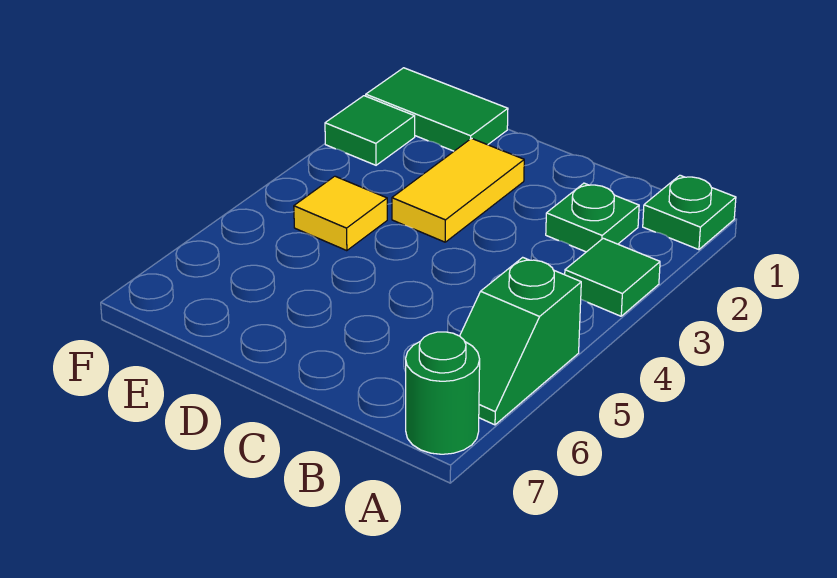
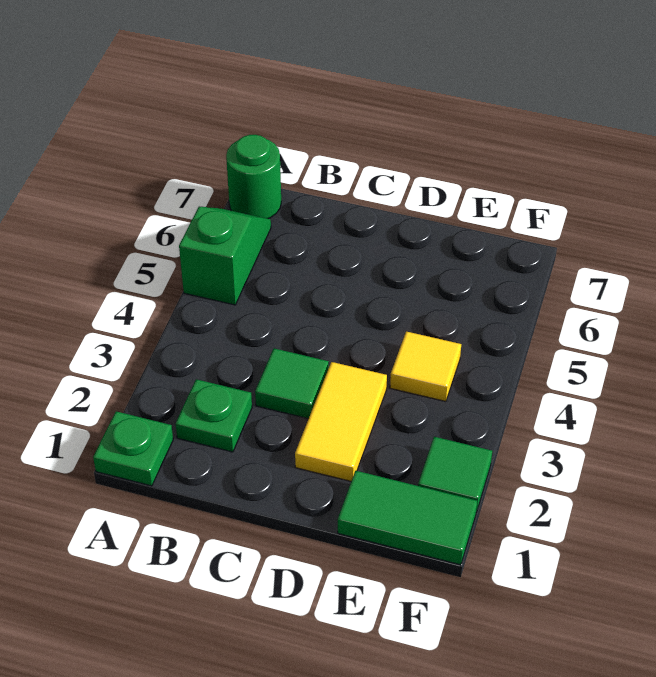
green 1x1 tile [565,238,660,316] -> green 1x1 tile moved to [255,348,329,419]

